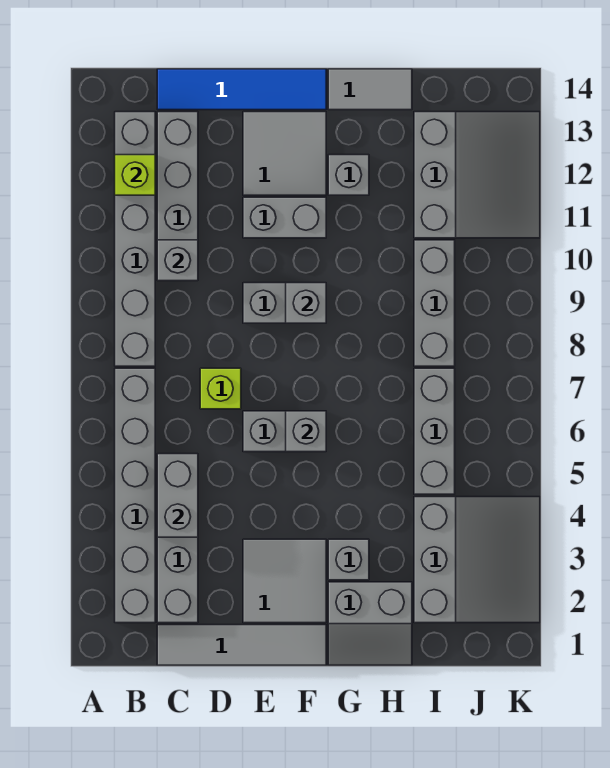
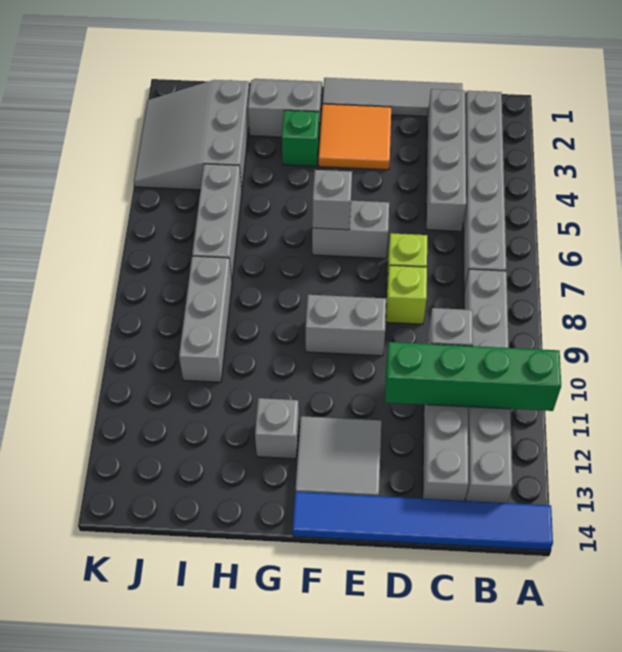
none -> green 1x4 brick [385,342,561,411]
lime 1x1 brick [115,155,155,195] -> lime 1x1 brick moved to [386,265,427,324]
grey 1x2 brick [157,454,198,537] -> none
blue 1x4 tile [157,69,326,110] -> blue 1x6 tile [293,492,553,550]
grey 2x2 tile [243,539,326,623] -> orange 2x2 tile [319,104,391,170]
grey 1x2 brick [243,197,326,238] -> none
grey 1x1 brick [286,283,326,323] -> none
grey 1x1 brick [328,539,369,580] -> green 1x1 brick [282,110,319,166]
grey 1x2 tile [328,69,412,110] -> none
grey 3x3 slope [414,112,540,238] -> none

